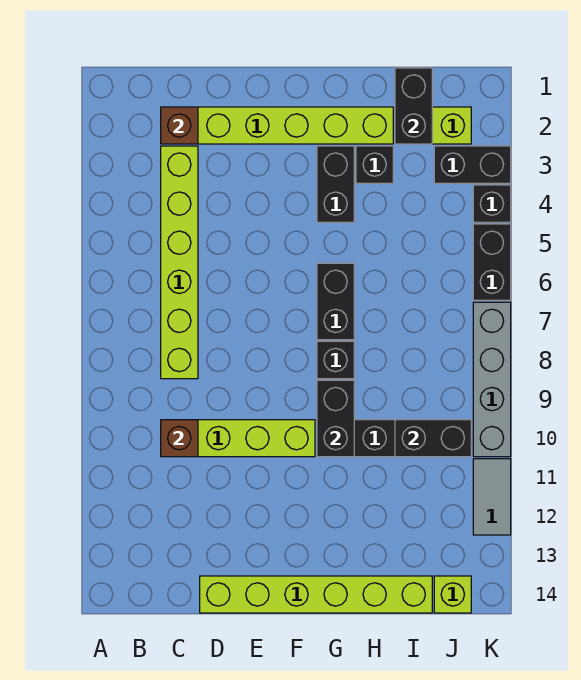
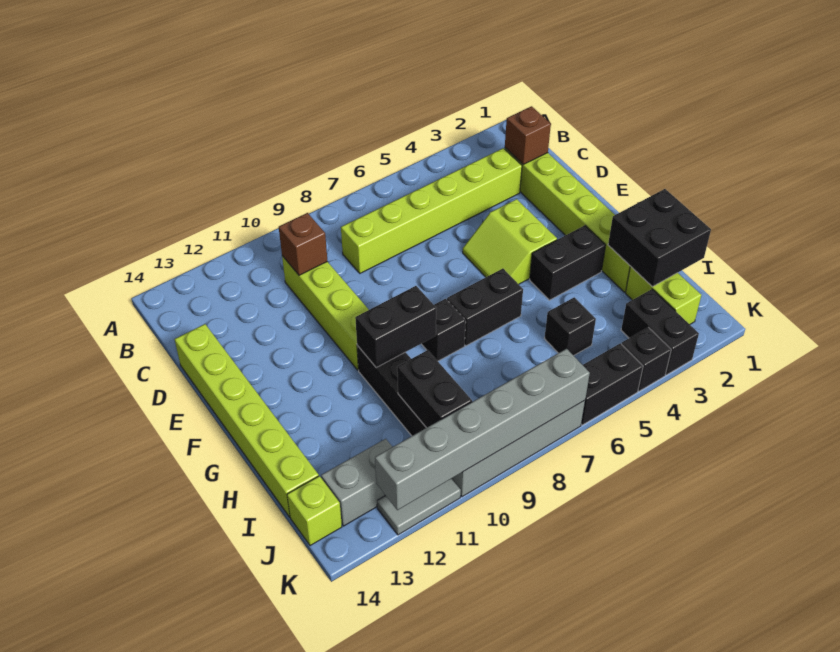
none -> lime 2x2 slope [463,199,557,284]
black 1x1 brick [356,146,393,183] -> black 1x1 brick moved to [544,297,596,356]
black 1x2 brick [395,68,432,144] -> black 2x2 brick [608,189,711,287]
none -> grey 1x2 brick [321,439,392,526]
none -> grey 1x6 brick [375,349,590,510]

